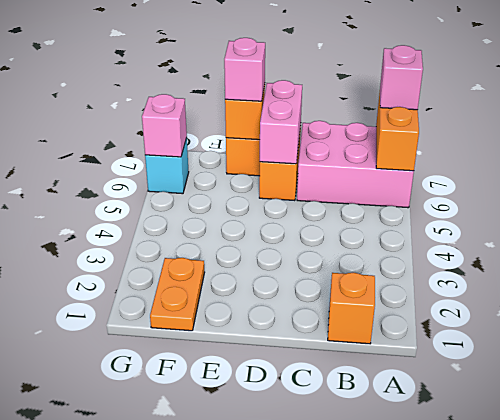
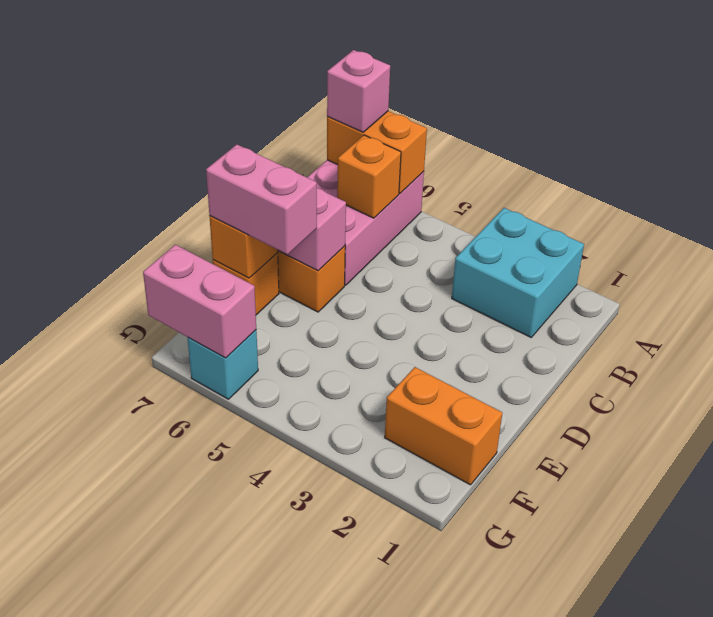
none -> cyan 2x2 brick [452,208,584,337]
orange 1x1 brick [328,273,375,344] -> orange 1x1 brick moved to [337,135,401,218]
pink 1x1 brick [224,38,265,101] -> pink 1x2 brick [206,144,317,255]
orange 1x2 plate [150,258,205,331] -> orange 1x2 brick [385,367,502,485]
pink 1x1 brick [142,94,187,157] -> pink 1x2 brick [143,245,256,358]

